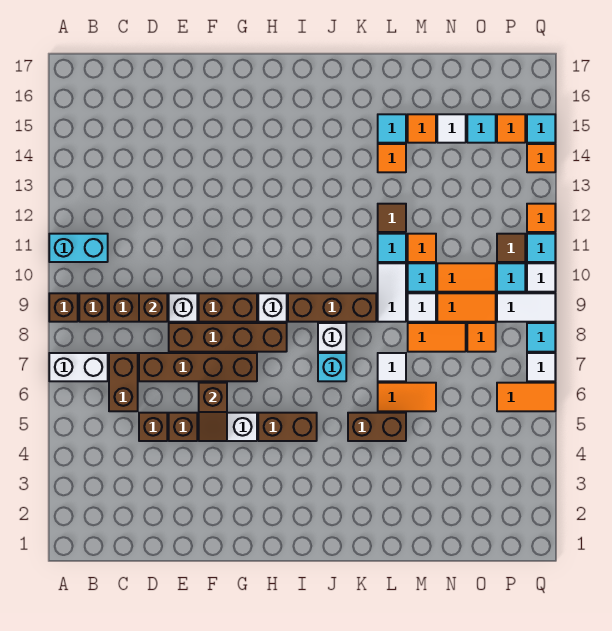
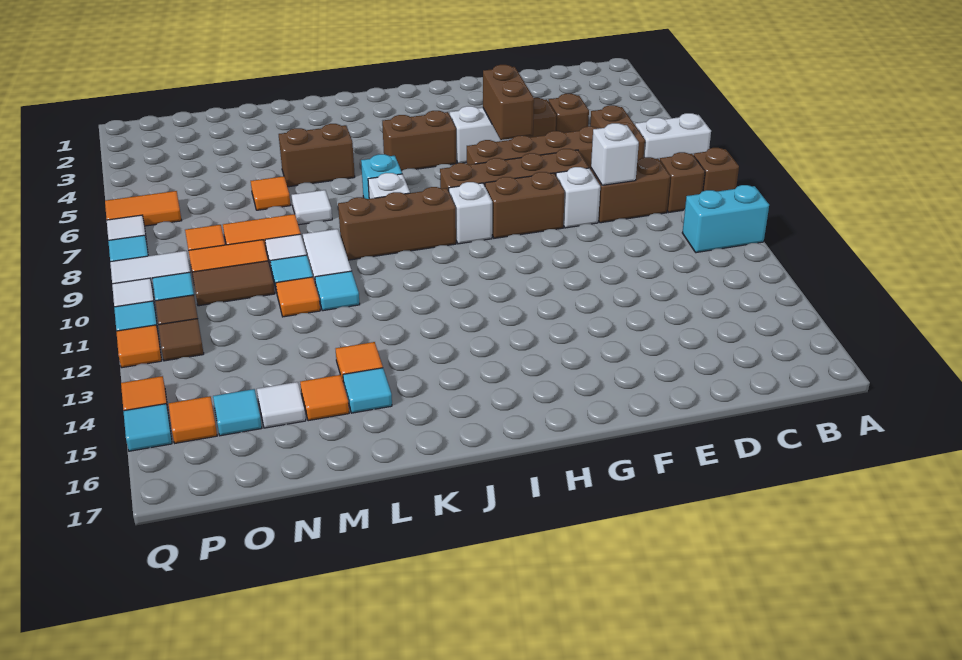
brown 1x1 brick [139,293,167,322] -> white 1x1 brick [591,123,639,185]
brown 1x2 slope [199,383,227,441] -> brown 1x2 brick [483,65,534,140]
orange 1x2 tile [378,383,436,411] -> orange 1x1 tile [251,176,290,210]
brown 1x1 tile [378,204,406,232] -> brown 1x1 tile moved to [158,319,204,361]
orange 1x2 tile [437,263,496,292] -> brown 1x2 tile [192,261,275,306]

